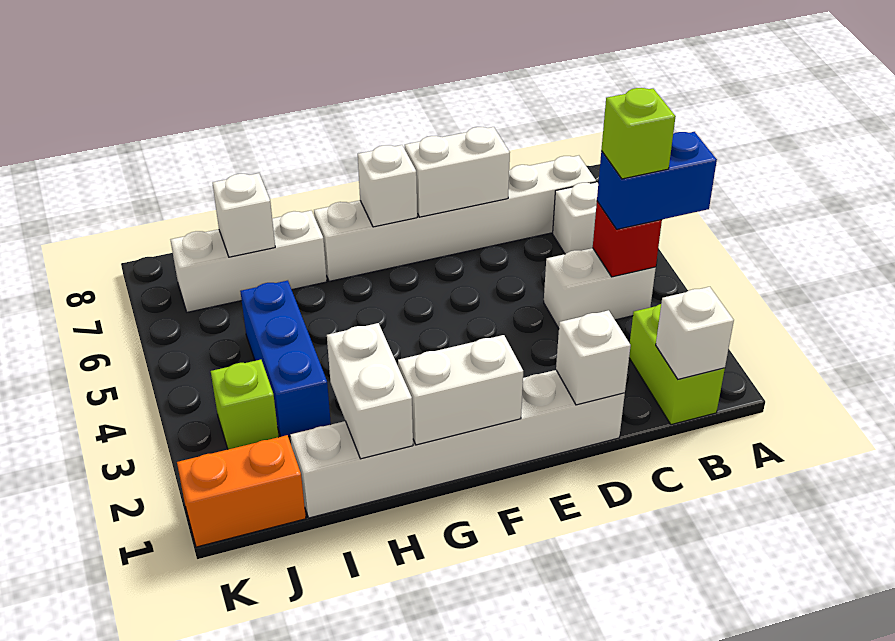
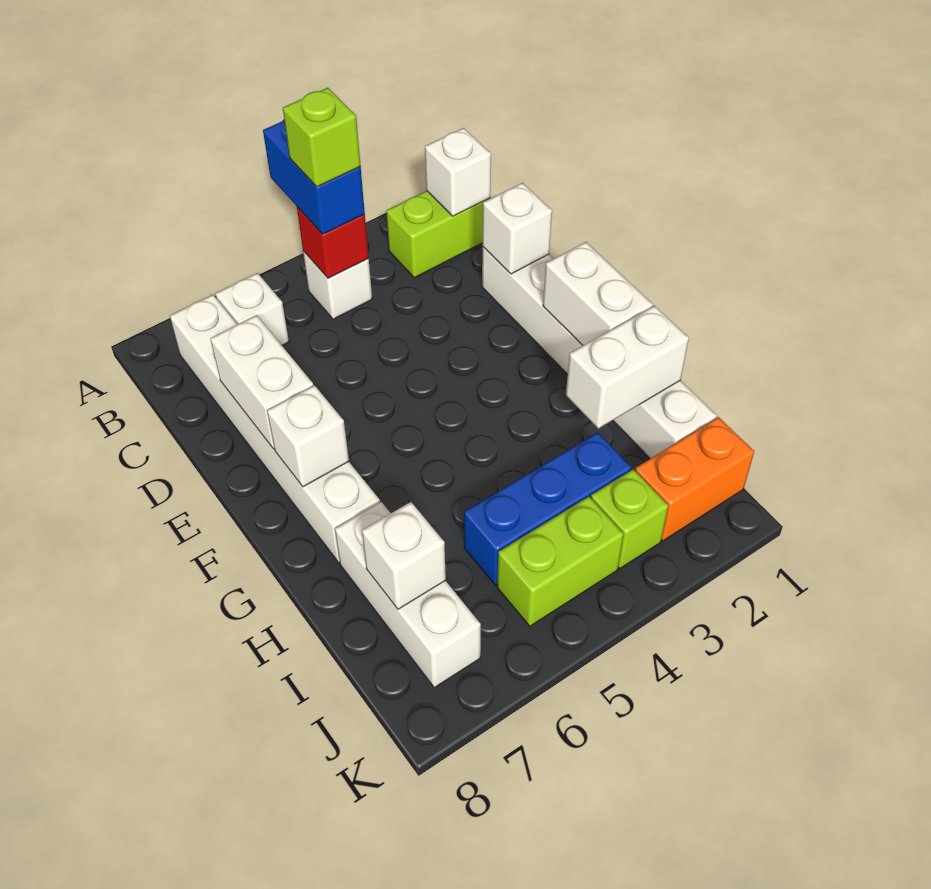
white 1x2 brick [544,248,656,328] -> white 1x1 brick [303,251,372,319]
orange 1x2 brick [177,435,306,547] -> orange 1x2 brick turned to [635,417,754,541]
none -> lime 1x2 brick [497,496,624,626]

